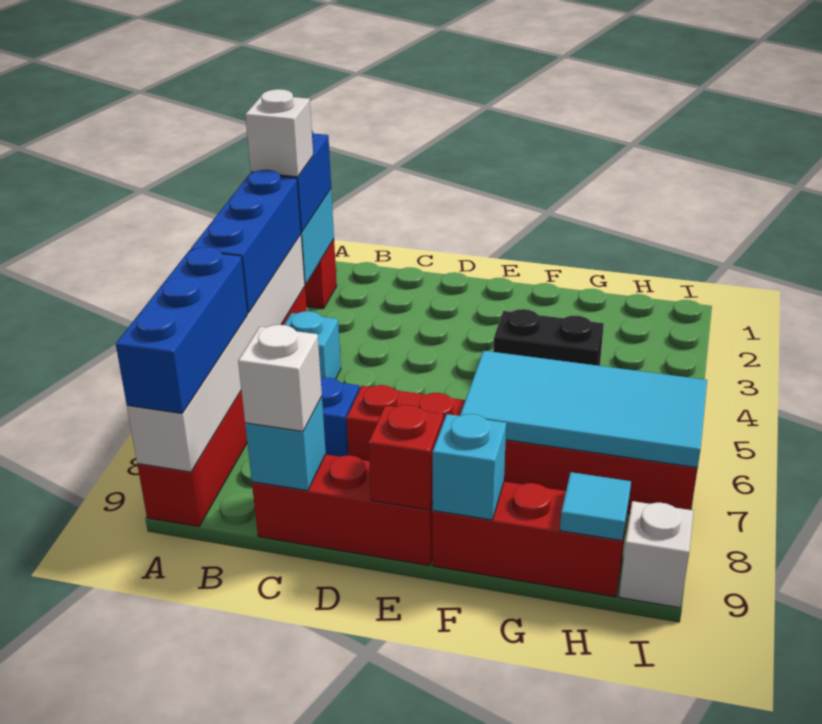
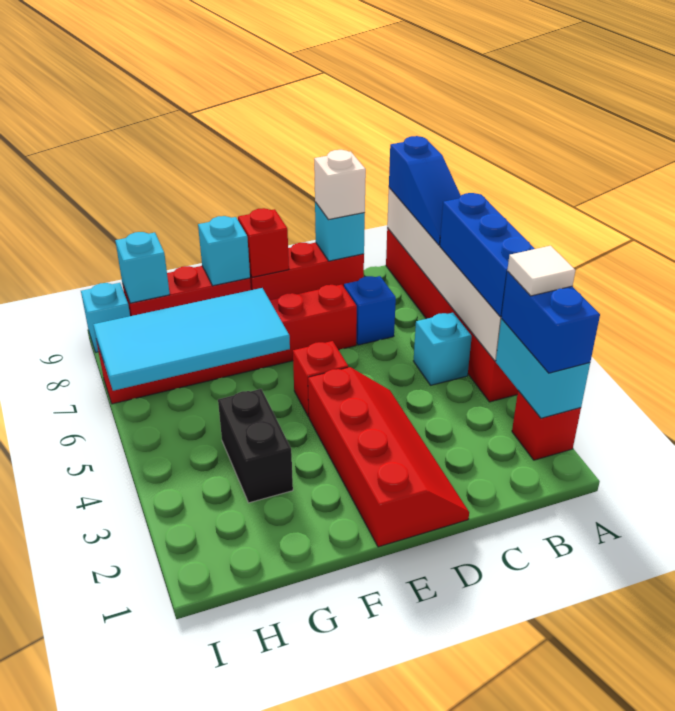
white 1x1 brick [245,89,313,177] -> white 1x1 tile [507,246,575,296]
blue 1x3 brick [116,247,248,413] -> blue 1x3 slope [389,136,461,245]
none -> red 2x4 slope [308,367,469,547]
none -> red 1x1 brick [293,341,348,417]
black 1x2 brick [493,309,604,366] -> black 1x2 brick turned to [218,389,293,503]
cyan 1x1 tile [560,472,631,541] -> cyan 1x1 brick [115,232,170,303]
white 1x1 brick [619,501,693,608] -> cyan 1x1 brick [81,283,130,352]

